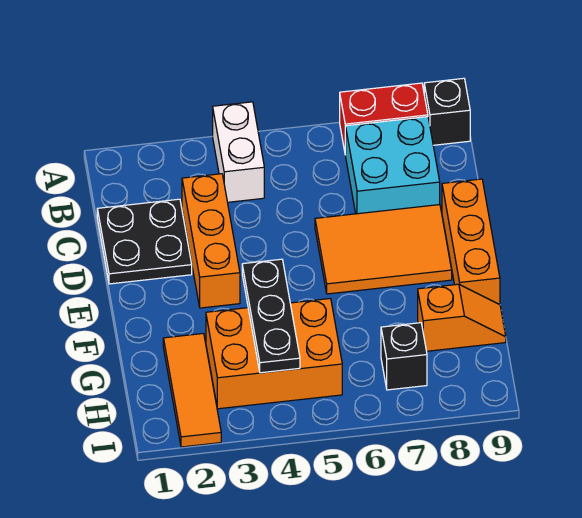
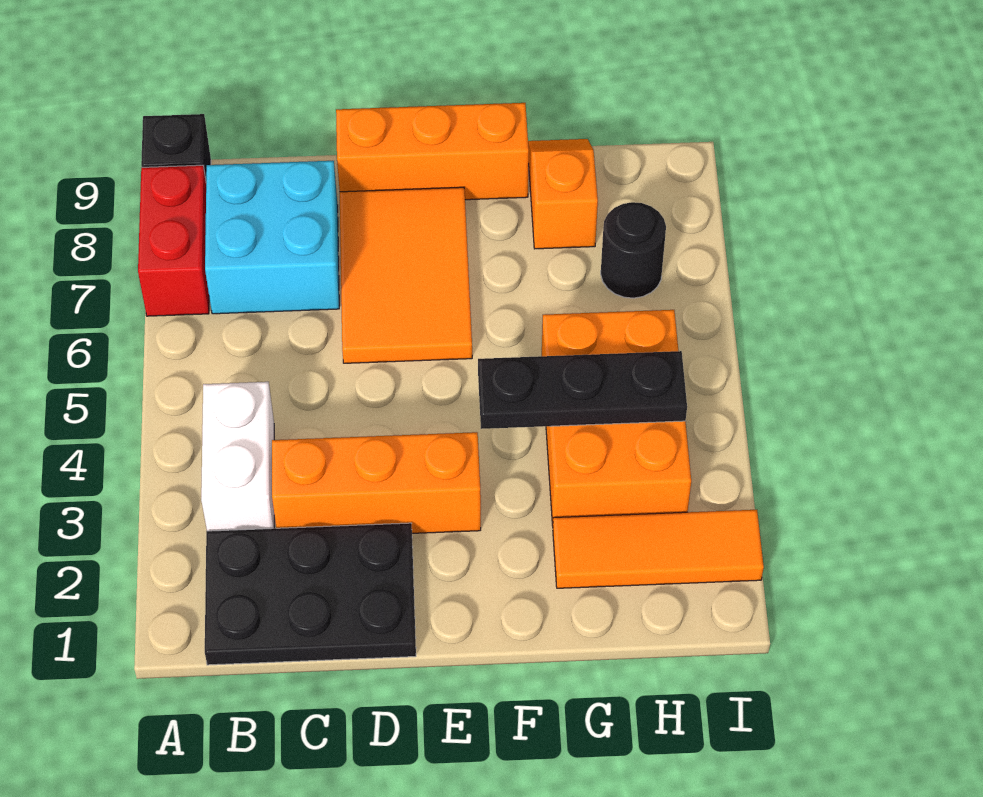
white 1x2 brick [213,102,264,202] -> white 1x2 brick turned to [201,382,274,531]
black 2x2 plate [97,199,192,284] -> black 2x3 plate [205,523,416,665]
black 1x1 brick [381,323,427,390] -> black 1x1 round brick [601,202,666,298]

